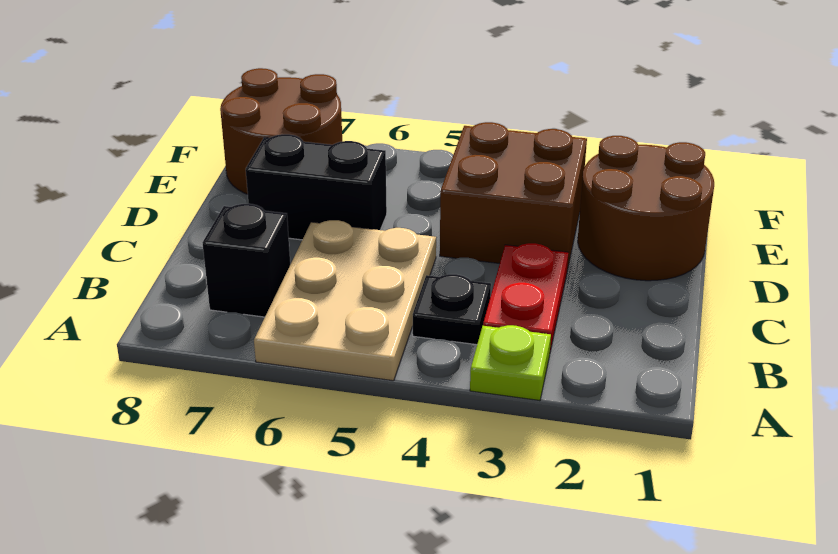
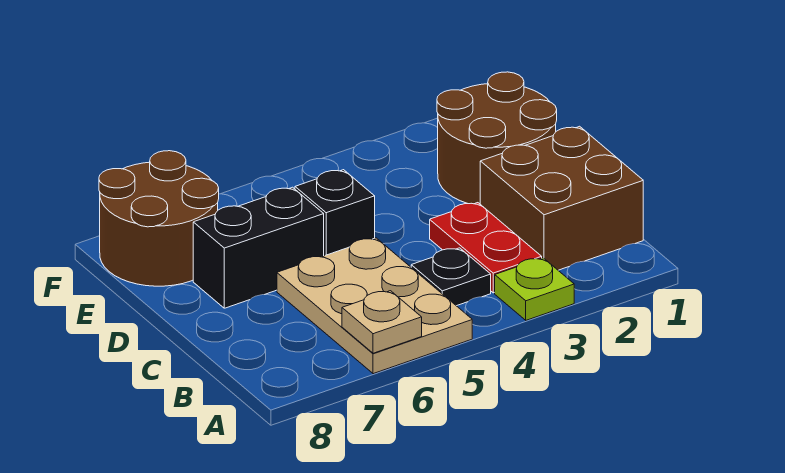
none -> tan 1x1 plate [342,291,422,353]
black 1x1 brick [203,204,290,317] -> black 1x1 brick moved to [295,170,375,256]
brown 2x2 brick [440,122,587,270] -> brown 2x2 brick moved to [480,126,643,270]

